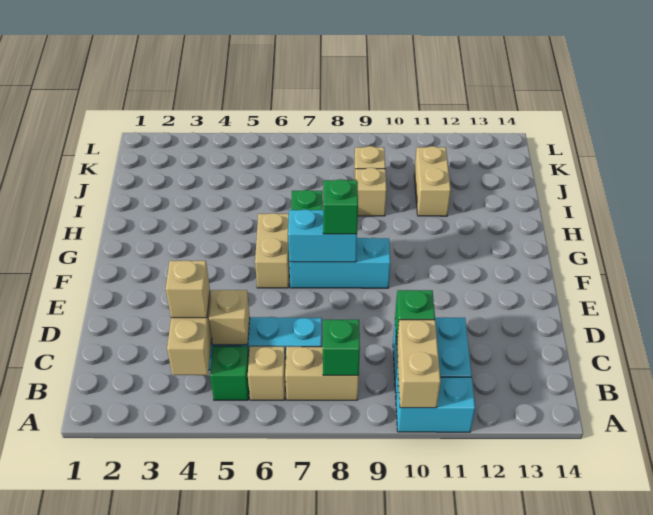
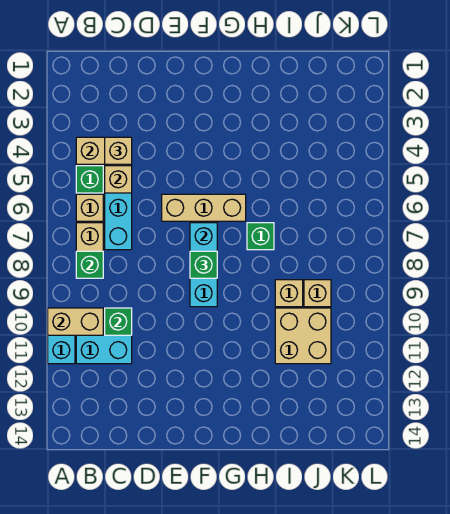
tan 1x2 brick [255,213,290,288] -> tan 1x3 brick [162,194,246,221]
tan 1x2 brick [414,146,451,216] -> tan 2x2 brick [275,308,331,364]

